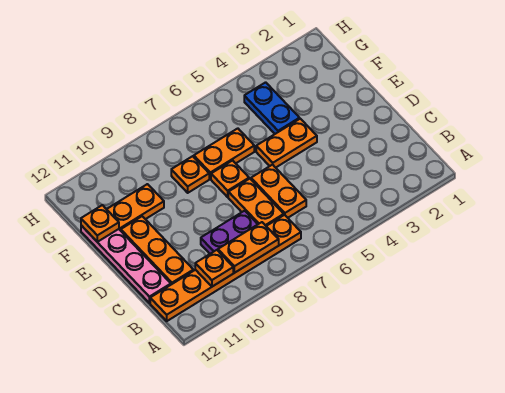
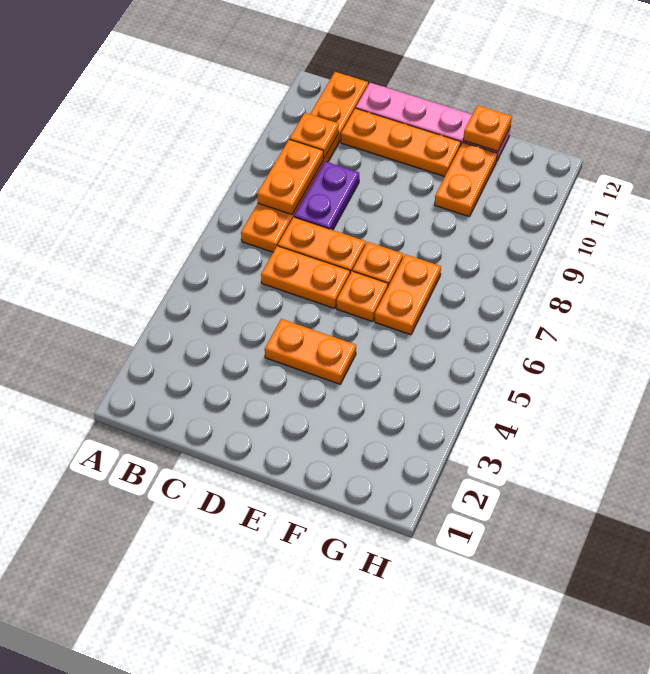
orange 1x2 plate [256,119,317,168] -> orange 1x2 plate turned to [265,319,356,384]
blue 1x2 plate [244,82,300,134] -> none
orange 1x1 plate [171,156,209,193] -> orange 1x1 plate moved to [337,271,388,322]

